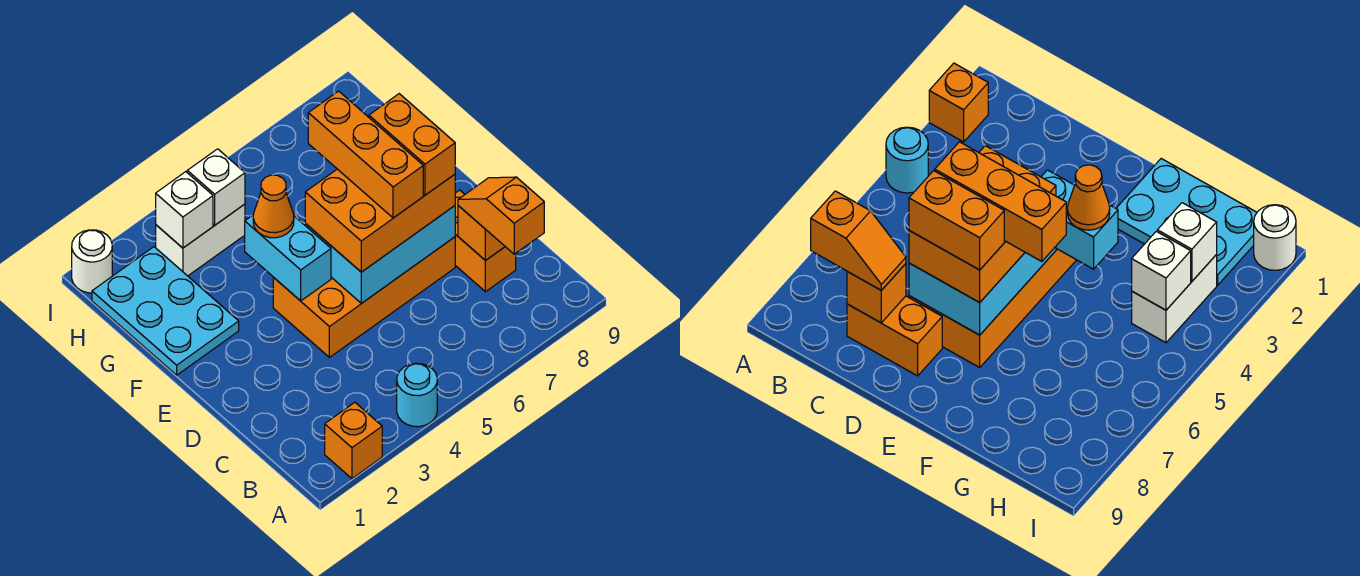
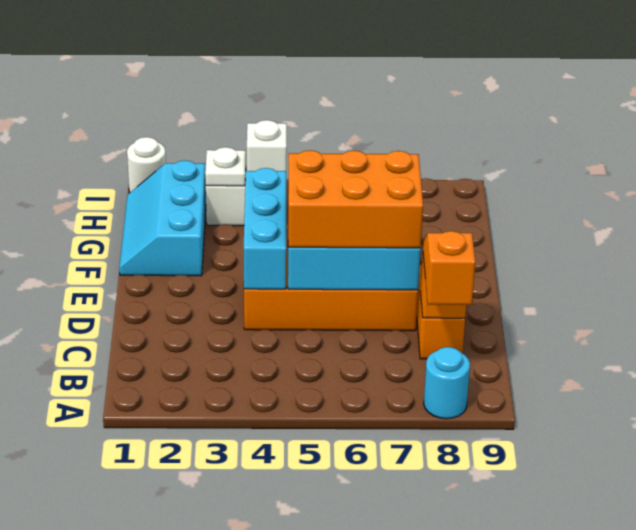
orange 1x1 brick [325,402,382,478] -> none
cyan 1x1 round brick [397,363,437,427] -> cyan 1x1 round brick moved to [424,347,470,419]
orange 1x3 brick [308,91,423,218] -> none
orange 1x2 brick [369,94,455,195] -> none
cyan 1x2 brick [245,215,331,301] -> cyan 1x3 brick [244,168,286,289]
cyan 2x3 plate [92,247,239,375] -> cyan 2x3 slope [119,160,206,276]
orange 1x1 cone [253,175,294,238] -> none
white 1x1 brick [156,172,213,248] -> white 1x1 plate [205,147,246,186]

